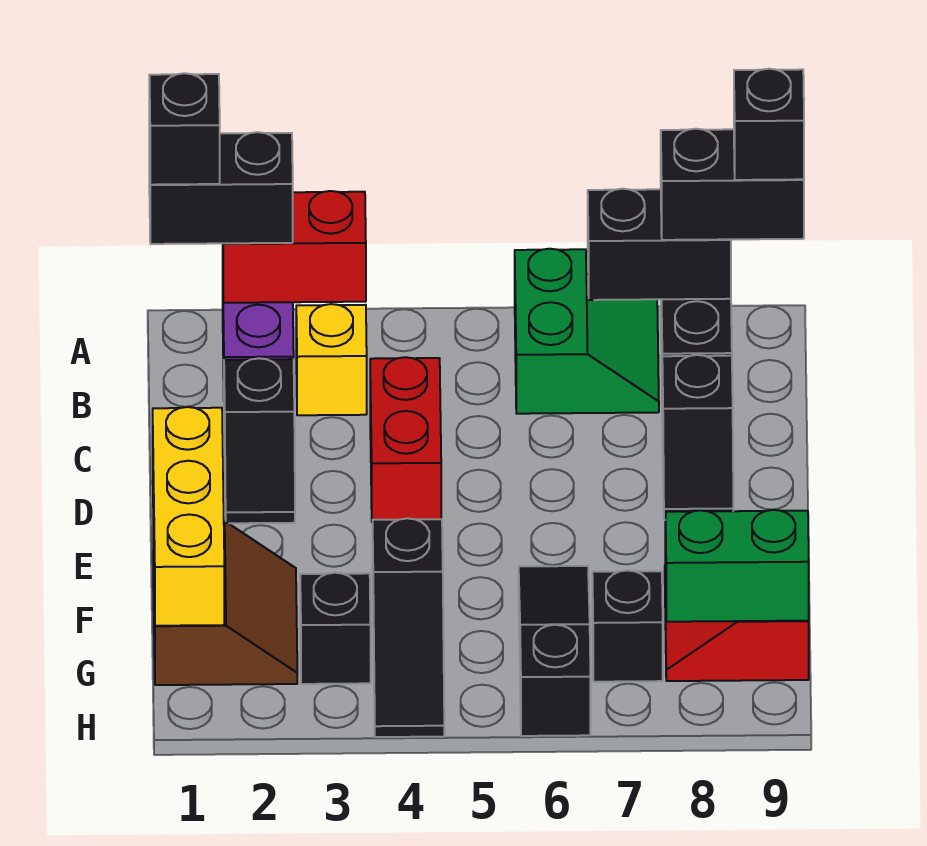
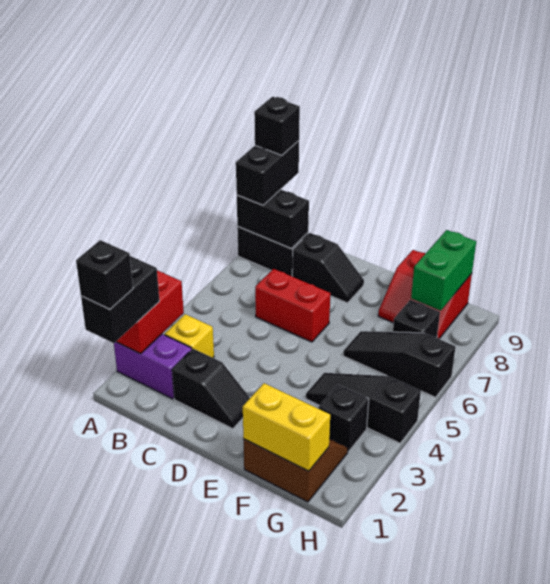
green 2x2 slope [515,249,659,414] -> none
black 1x2 brick [588,189,731,300] -> black 1x2 brick turned to [237,189,309,249]
red 1x2 brick [370,357,441,522] -> red 1x2 brick moved to [255,269,330,342]
yellow 1x3 brick [153,407,224,626] -> yellow 1x2 brick [243,383,330,471]
black 1x3 slope [373,518,444,737] -> black 1x3 slope turned to [306,373,421,443]

